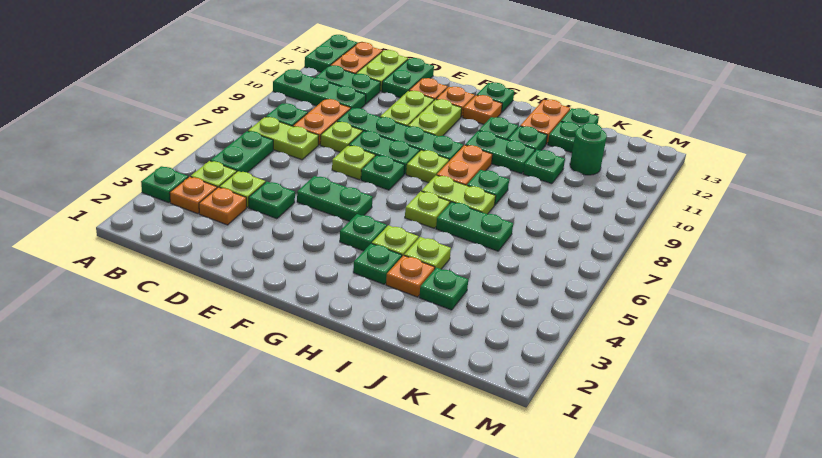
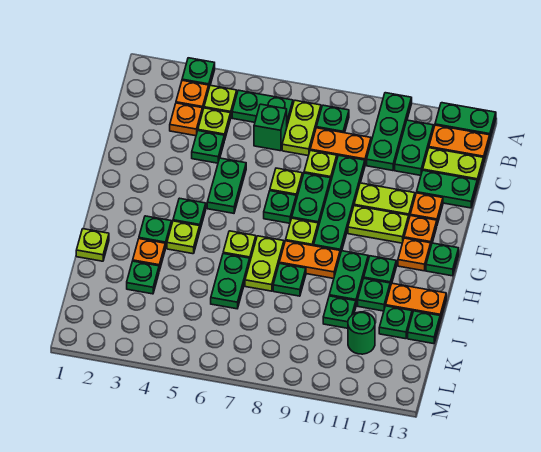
none -> green 1x1 brick [254,104,287,151]
lime 1x1 plate [404,237,451,269] -> lime 1x1 plate moved to [76,229,109,261]

